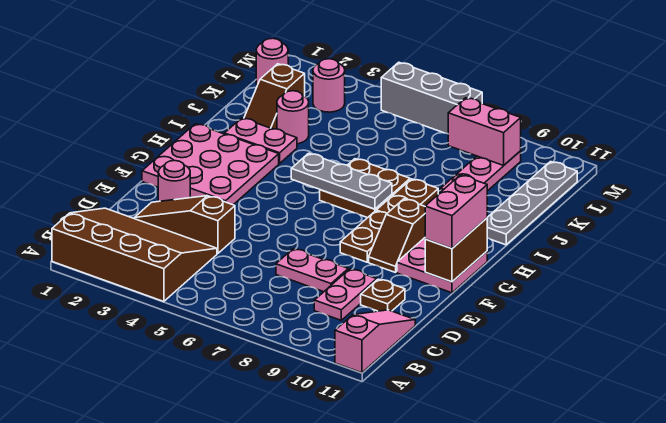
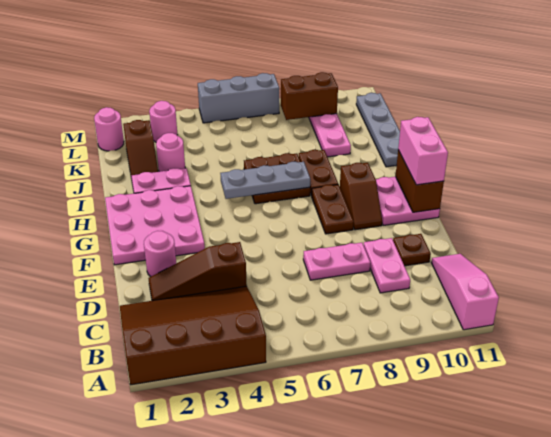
pink 1x2 brick [448,98,521,165] -> brown 1x2 brick [281,72,338,120]

